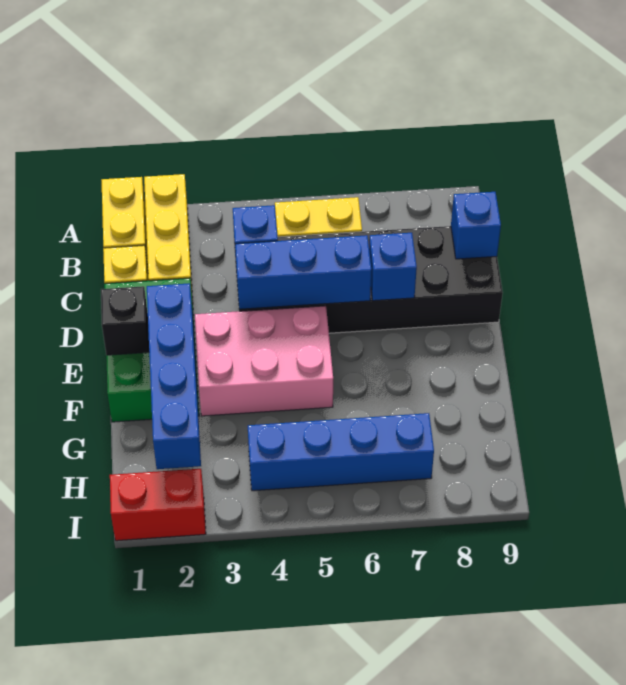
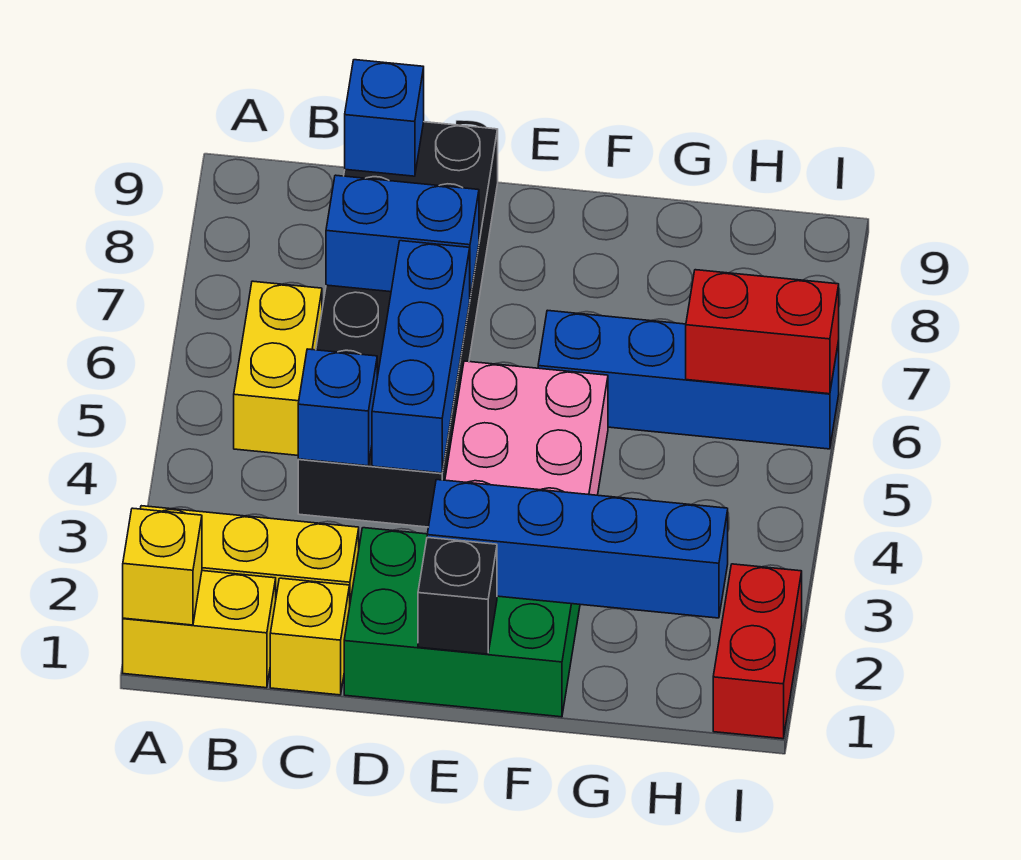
none -> yellow 1x1 brick [123,508,202,625]
blue 1x1 brick [369,233,417,301] -> blue 1x2 brick [326,175,479,297]
blue 1x4 brick [248,413,434,491] -> blue 1x4 brick turned to [538,310,839,449]
none -> red 1x2 brick [686,270,839,394]

